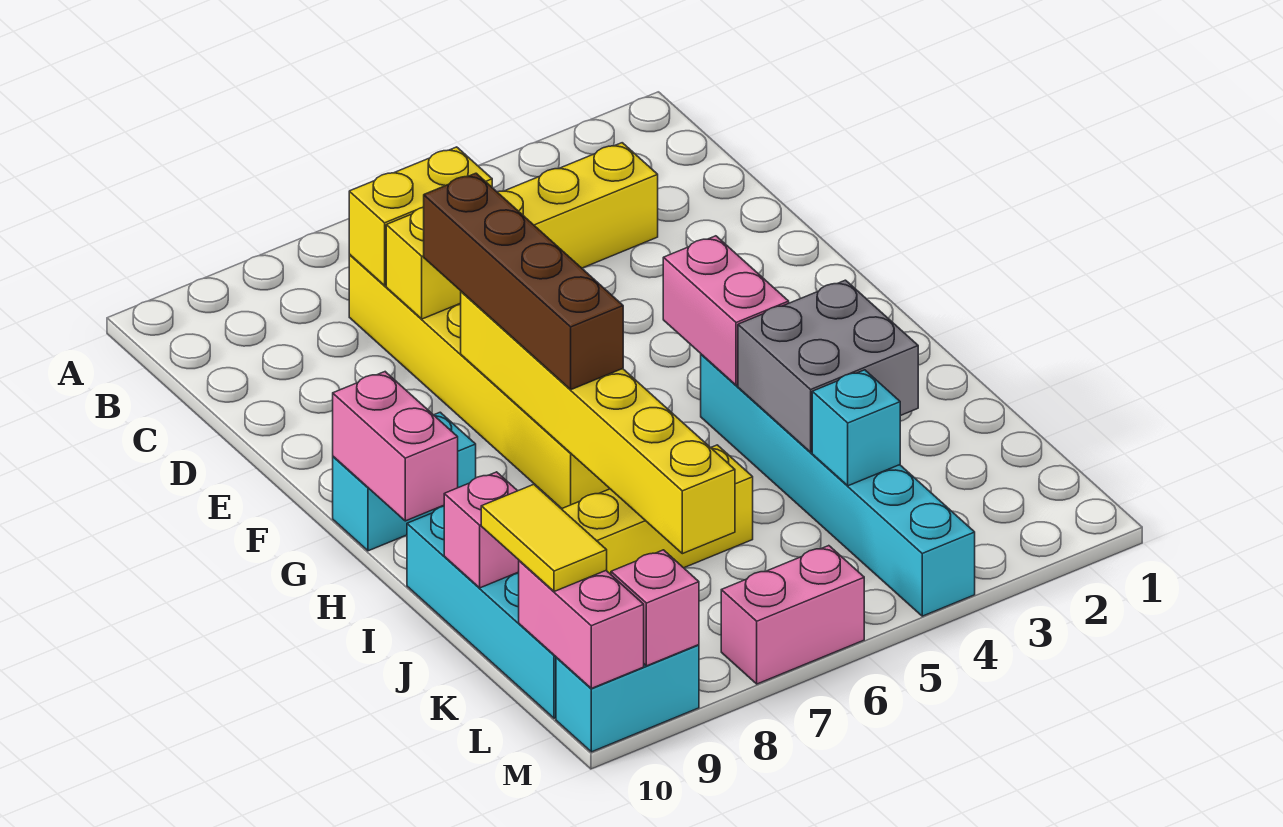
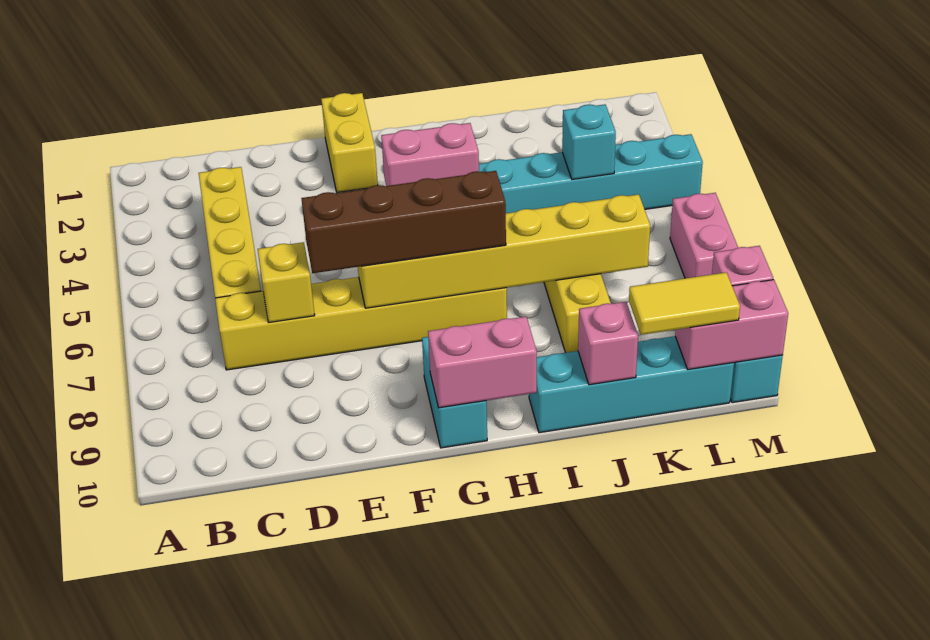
yellow 1x2 brick [349,147,492,285] -> yellow 1x2 brick moved to [321,93,378,192]
grey 2x2 brick [738,280,918,452] -> none

